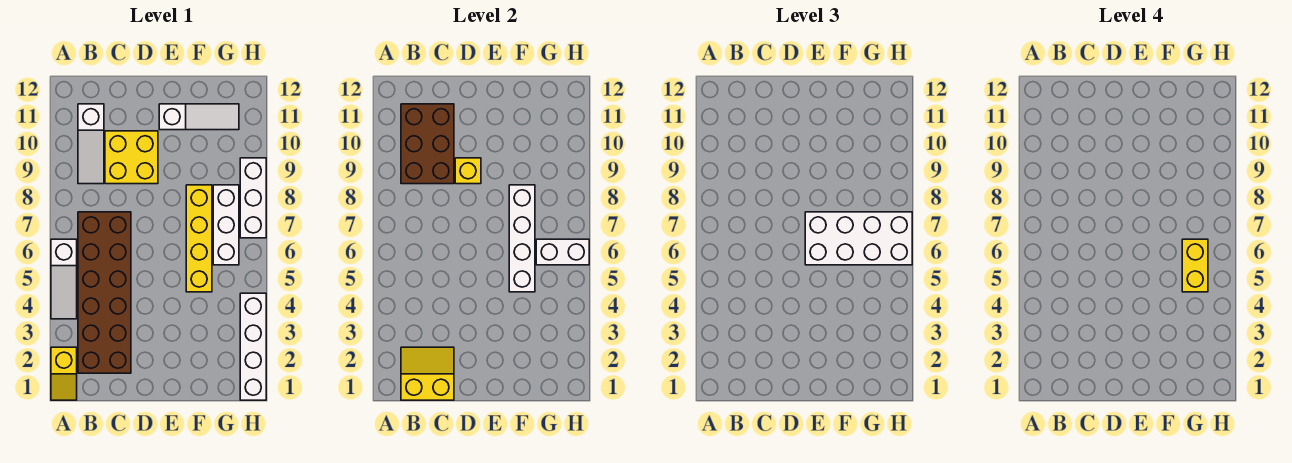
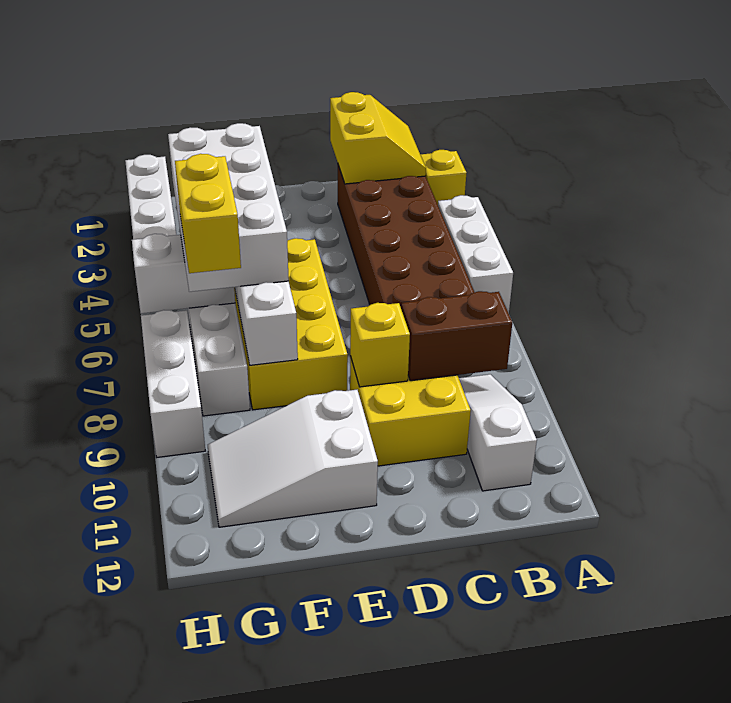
white 1x3 slope [51,239,77,319] -> white 1x3 brick [438,195,513,313]
yellow 2x2 slope [401,347,454,400] -> yellow 2x2 slope turned to [330,92,426,184]
brown 2x3 brick [401,104,454,184] -> brown 1x2 brick [401,291,512,381]
white 2x4 brick [805,212,912,265] -> white 2x4 brick turned to [168,123,289,292]
white 1x3 slope [159,104,239,130] -> white 2x3 slope [208,390,378,527]
yellow 1x4 brick [186,185,212,292] -> yellow 2x4 brick [234,238,348,410]
yellow 1x2 brick [1182,239,1208,292] -> yellow 1x2 brick moved to [175,154,241,273]

